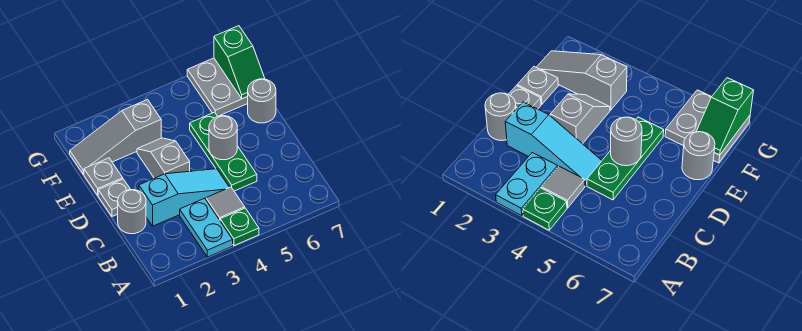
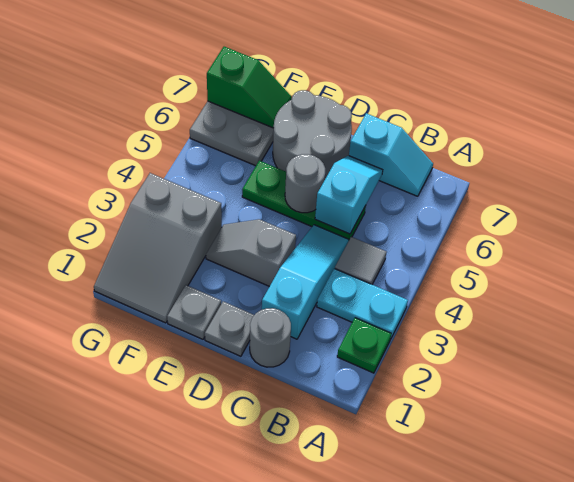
green 1x1 plate [220,208,259,246] -> green 1x1 plate moved to [337,318,391,373]
none -> cyan 1x2 slope [349,113,433,196]
none -> cyan 1x2 slope [315,156,383,234]
grey 1x1 round brick [247,79,276,123] -> grey 2x2 round brick [273,90,352,179]
grey 1x3 slope [70,100,161,174] -> grey 2x3 slope [94,173,222,323]

